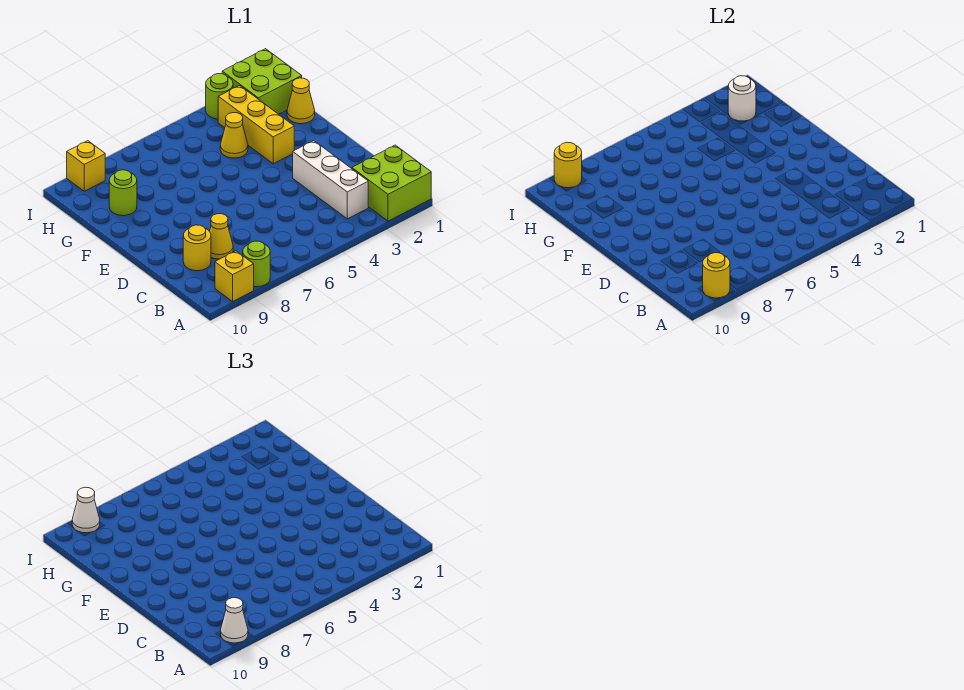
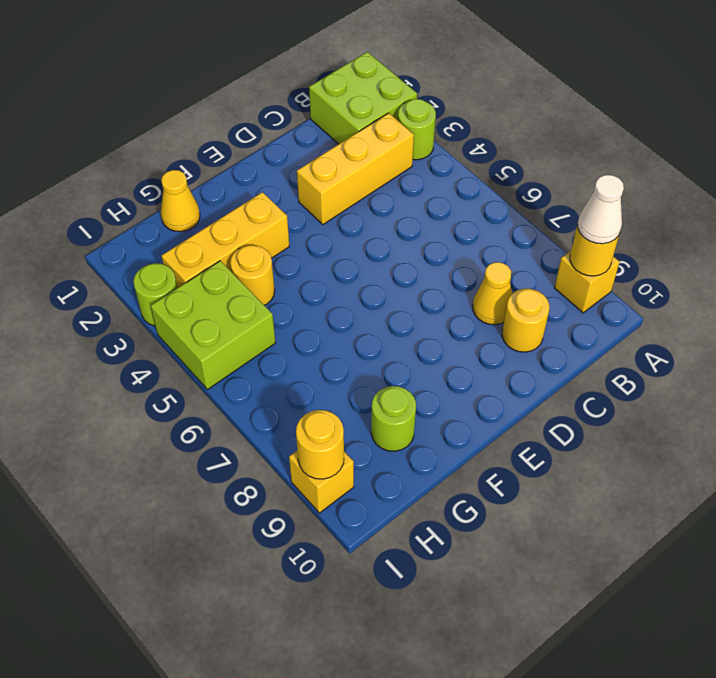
lime 1x1 round brick [243,241,270,287] -> lime 1x1 round brick moved to [398,99,436,160]
white 1x3 brick [293,141,368,219] -> yellow 1x3 brick [297,113,414,225]
yellow 1x1 cone [220,113,248,158] -> yellow 1x1 round brick [230,245,275,305]
lime 2x2 brick [222,49,302,114] -> lime 2x2 brick moved to [151,261,275,390]
white 1x1 round brick [728,76,756,121] -> none
white 1x1 cone [72,487,100,533] -> none

